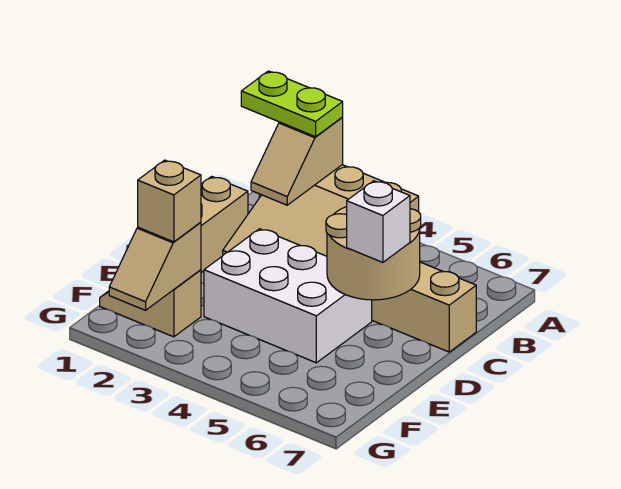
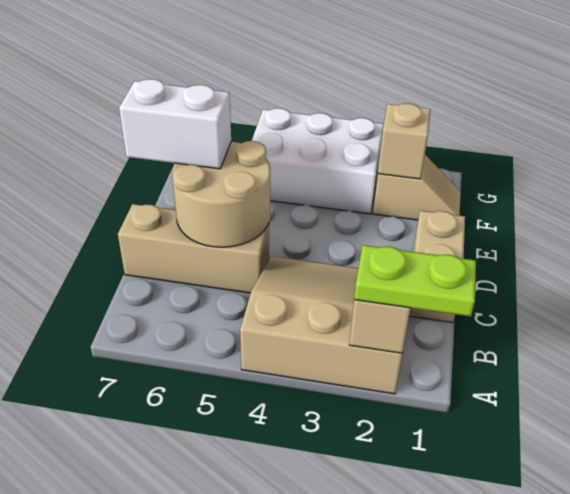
white 2x3 brick [204,229,372,363] -> white 2x3 brick moved to [252,108,384,214]
white 1x1 brick [347,181,410,262] -> white 1x2 brick [119,79,231,169]
tan 1x1 brick [138,160,201,242] -> none

